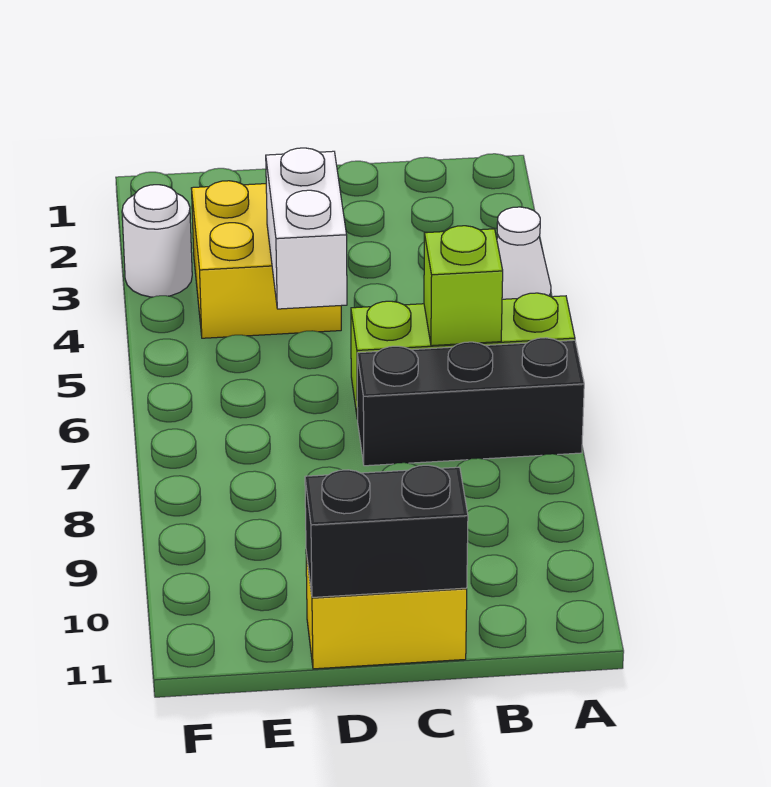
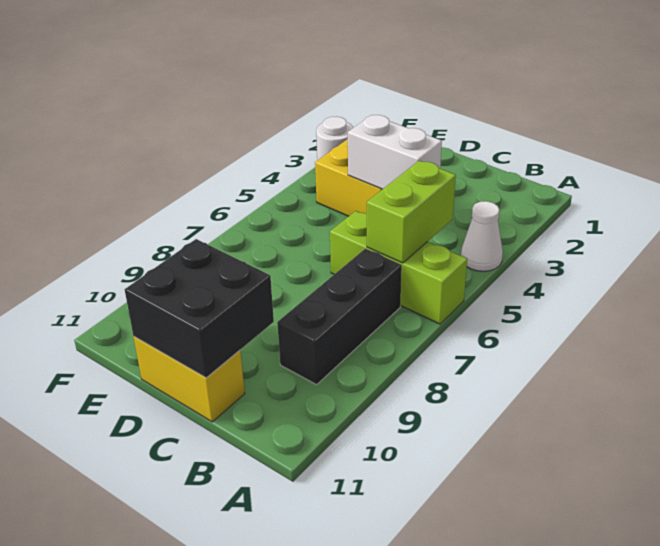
black 1x3 brick [357,338,584,466] -> black 1x3 brick turned to [277,249,402,385]
lime 1x1 brick [424,226,503,346] -> lime 1x2 brick [367,161,456,263]
black 1x2 brick [305,465,468,597] -> black 2x2 brick [125,239,274,378]
white 1x2 brick [266,148,347,309] -> white 1x2 brick turned to [348,115,442,189]

